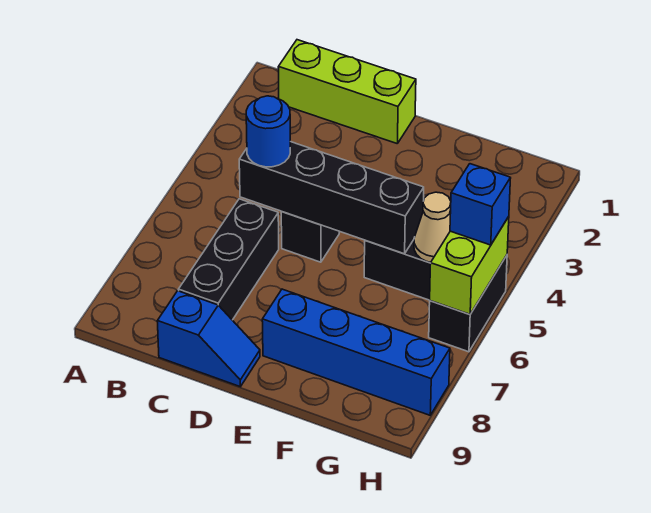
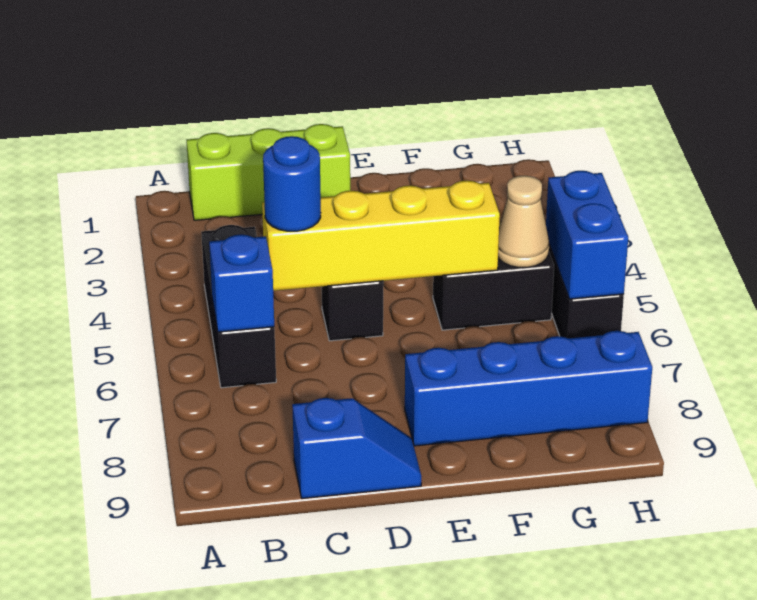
black 1x4 brick [239,142,424,254] -> yellow 1x4 brick [262,180,500,291]
black 1x3 brick [179,199,279,320] -> black 1x3 brick moved to [201,225,276,388]
lime 1x2 brick [430,217,509,314] -> blue 1x2 brick [546,171,628,299]
blue 1x1 brick [450,164,511,245] -> blue 1x1 brick moved to [209,234,274,332]

